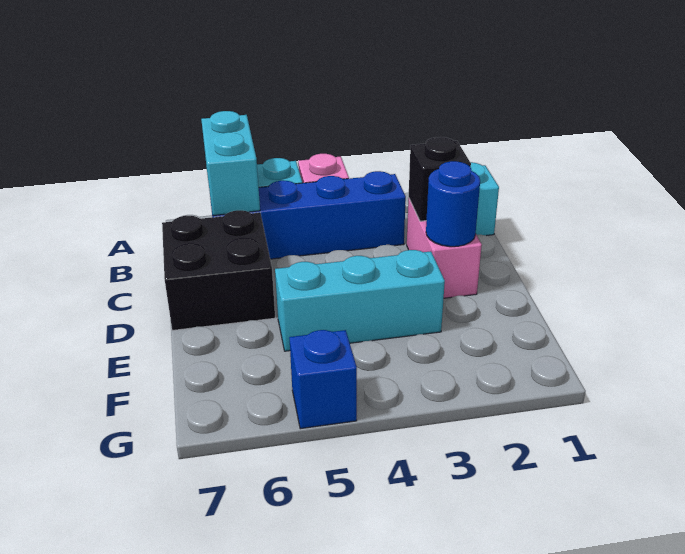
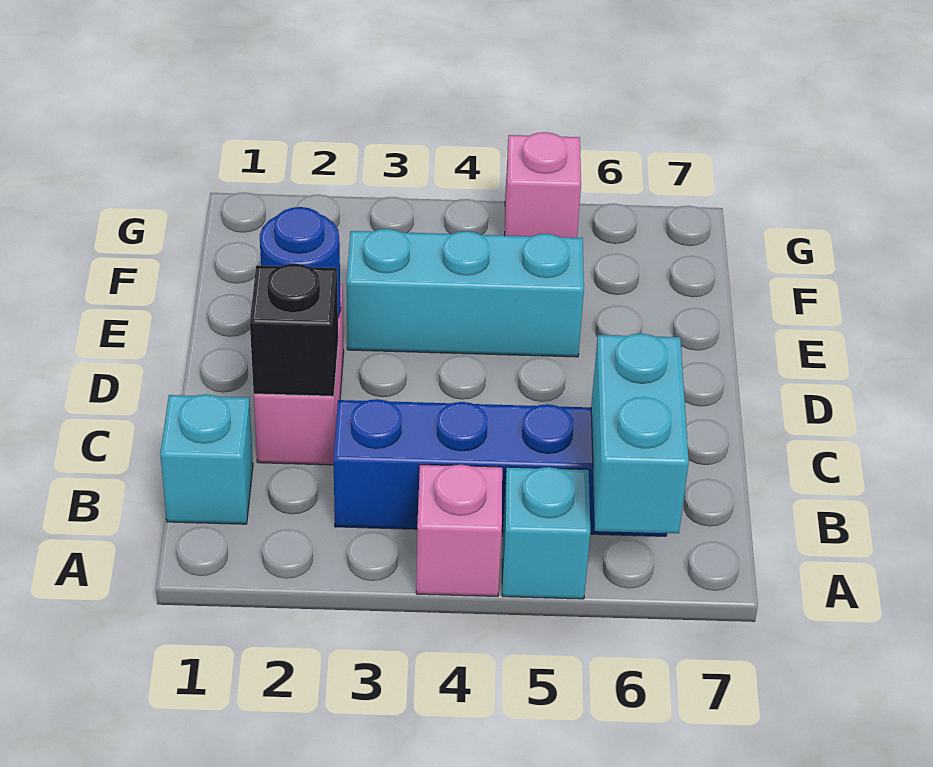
black 2x2 brick [162,210,275,330] -> none
blue 1x1 brick [289,330,357,429] -> pink 1x1 brick [505,132,581,238]

